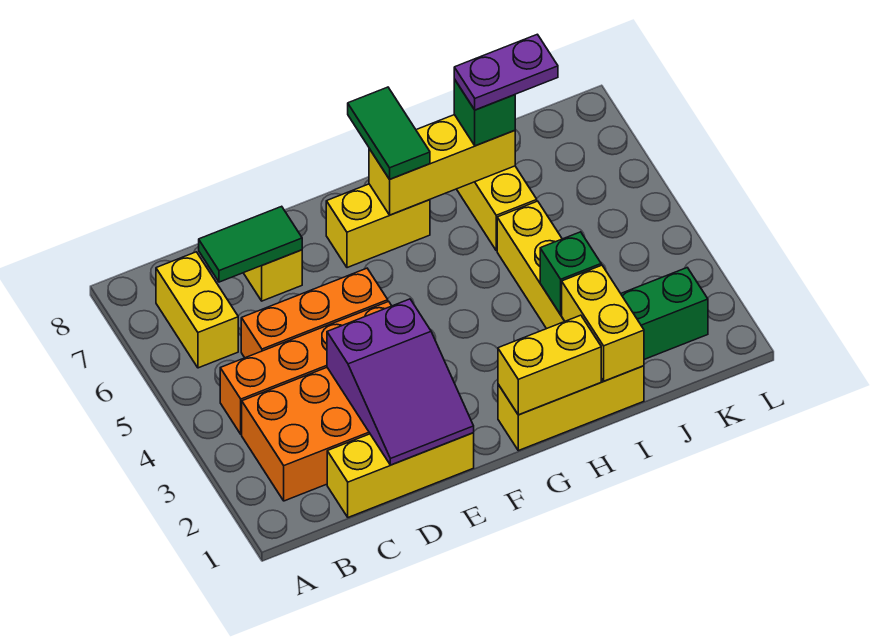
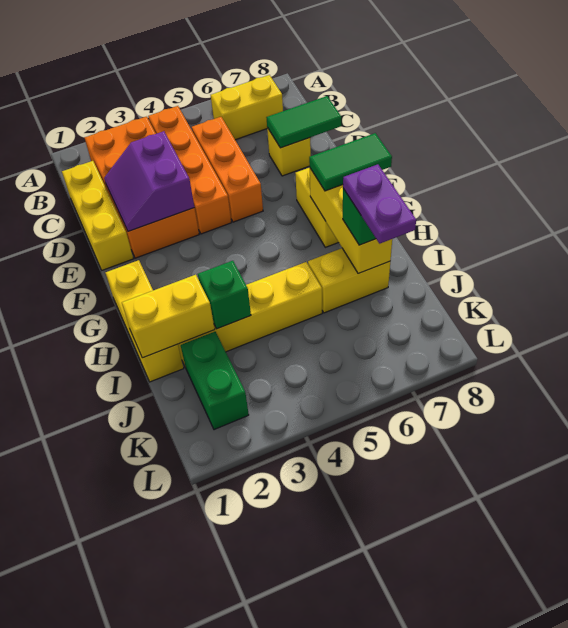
green 1x2 tile [199,206,302,282] -> green 1x2 tile turned to [266,96,341,148]
purple 2x3 slope [327,299,474,465] -> purple 2x2 slope [104,131,194,231]
yellow 1x2 brick [498,315,601,415] -> none

